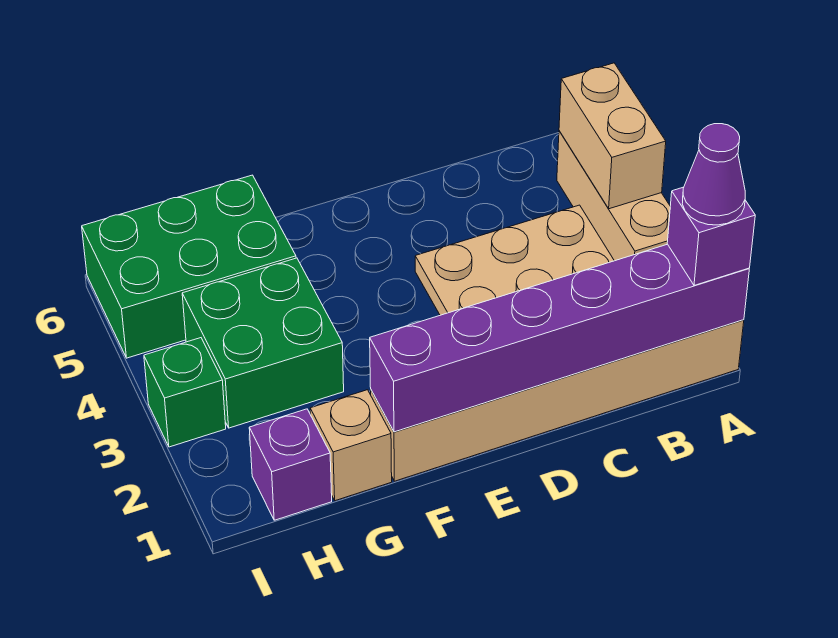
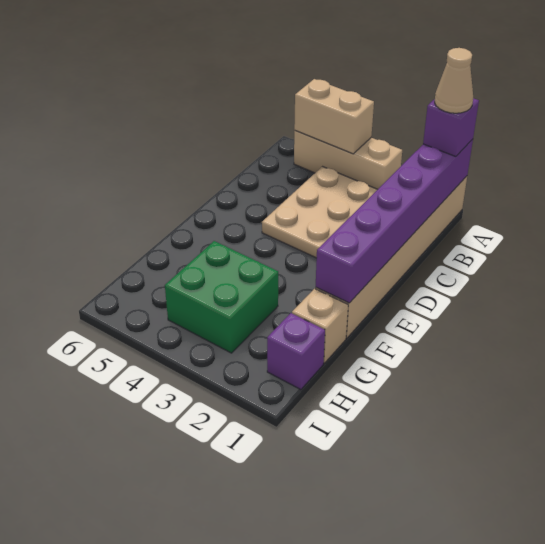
purple 1x1 cone [682,124,745,225] -> tan 1x1 cone [435,48,473,113]
green 2x3 brick [82,175,296,358] -> none
green 1x1 brick [144,338,226,447] -> none

